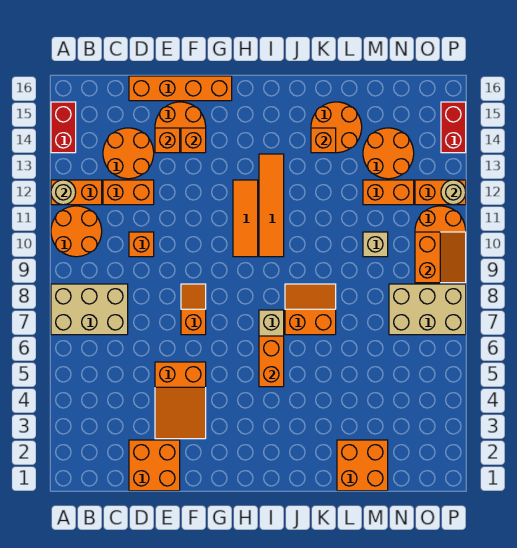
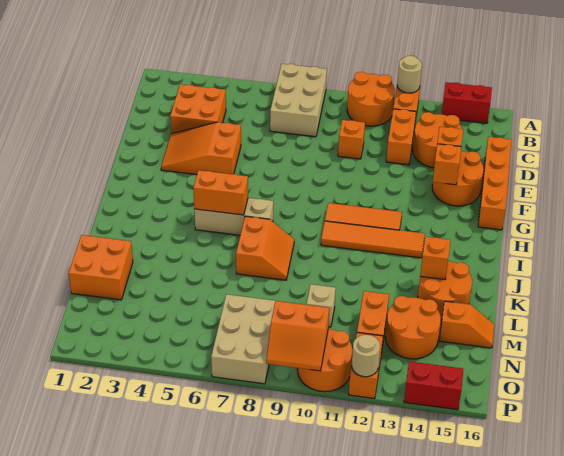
orange 2x2 brick [129,440,180,491] -> orange 2x2 brick moved to [170,84,226,133]
orange 1x2 slope [181,284,206,335] -> orange 1x2 slope moved to [439,301,494,348]

